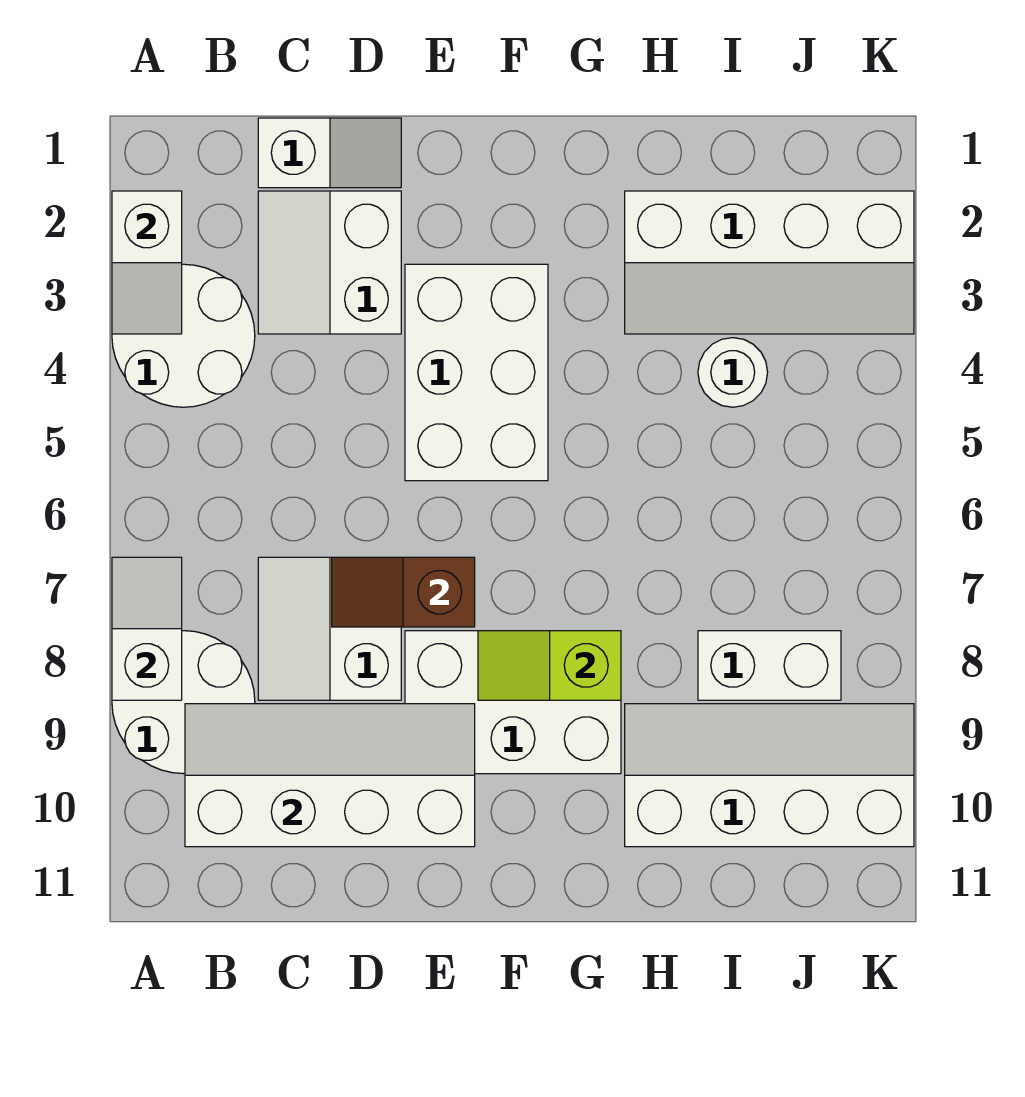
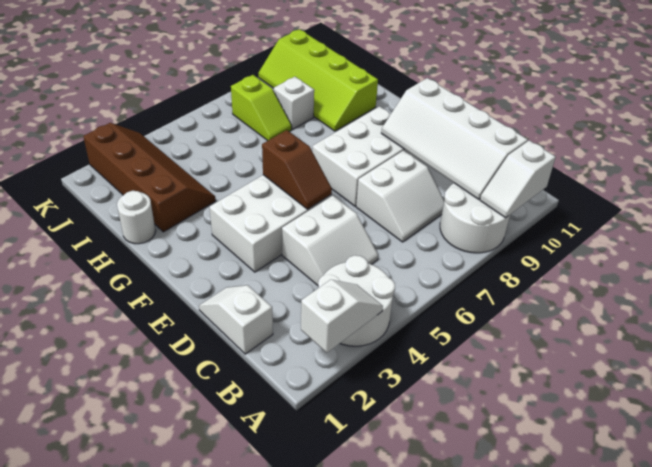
white 1x2 slope [112,557,182,700] -> white 1x2 slope moved to [480,140,556,218]
white 2x2 slope [258,191,401,334] -> white 2x2 slope moved to [282,195,378,285]
brown 1x2 slope [332,557,475,627] -> brown 1x2 slope moved to [262,130,332,209]
white 2x3 brick [405,631,621,774] -> white 2x3 brick turned to [313,106,421,206]
lime 1x2 slope [478,631,621,700] -> lime 1x2 slope moved to [231,75,292,141]
white 2x4 slope [625,191,914,334] -> brown 2x4 slope [83,123,216,232]
white 2x4 slope [625,704,914,847] -> lime 2x4 slope [258,29,378,131]
white 1x1 round brick [698,338,768,407] -> white 1x1 round brick moved to [117,191,156,244]
white 1x2 brick [698,631,841,700] -> white 1x1 brick [274,77,314,129]

